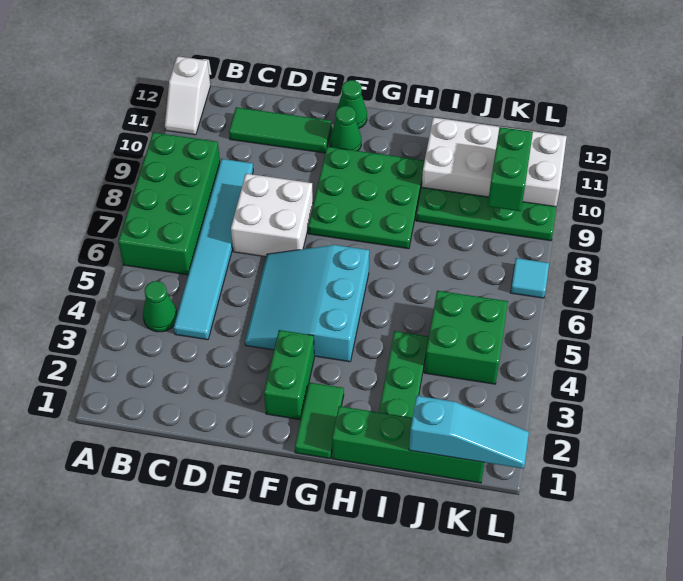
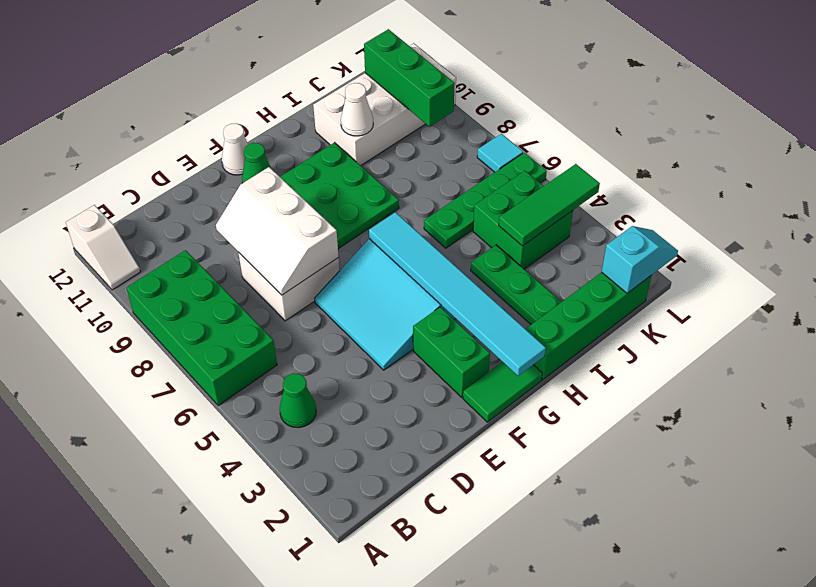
cyan 1x6 tile [174,159,253,340] -> cyan 1x6 tile moved to [369,212,546,376]
green 1x3 tile [229,107,332,153] -> green 1x3 tile moved to [499,164,600,246]
none -> white 2x3 slope [216,167,339,295]
green 1x1 cone [337,80,367,128] -> white 1x1 cone [222,124,248,175]
green 1x2 tile [295,382,344,458] -> green 1x2 tile turned to [463,362,542,422]
green 1x4 plate [416,187,556,241] -> green 1x4 plate moved to [424,153,547,248]
none -> white 1x1 cone [341,83,373,136]
cyan 1x3 slope [409,396,529,469] -> cyan 1x2 slope [602,226,678,293]
green 1x2 brick [488,127,533,211] -> green 1x3 brick [364,29,455,127]

